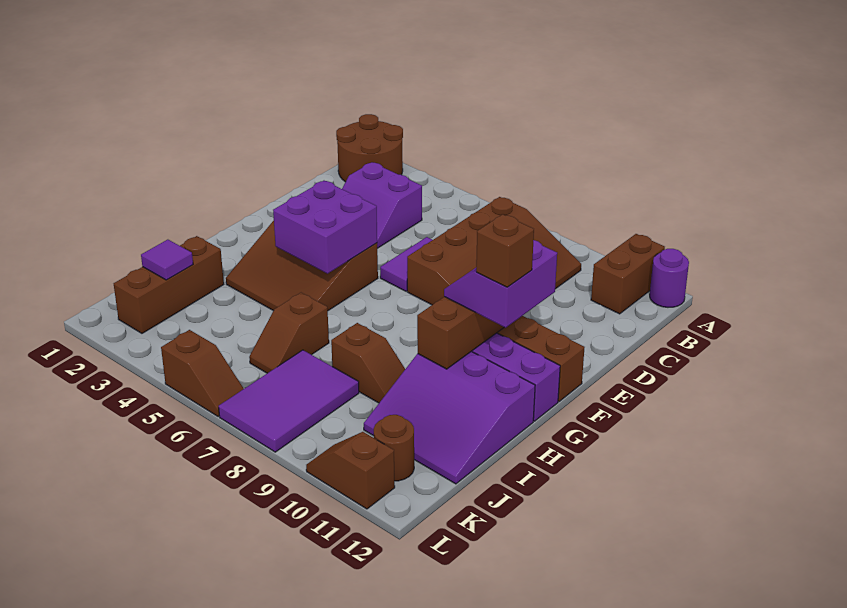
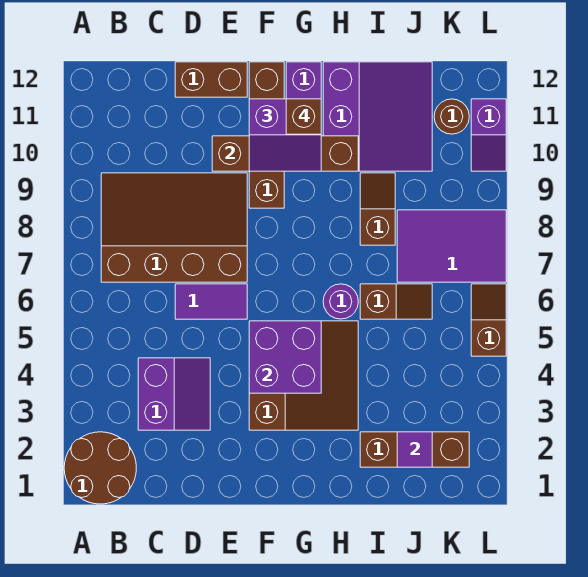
brown 1x2 brick [591,234,665,314] -> brown 1x2 brick moved to [175,62,247,97]
purple 1x1 round brick [650,249,689,307] -> purple 1x1 round brick moved to [323,284,358,319]
brown 1x2 slope [306,432,395,509] -> purple 1x2 slope [471,99,506,171]

